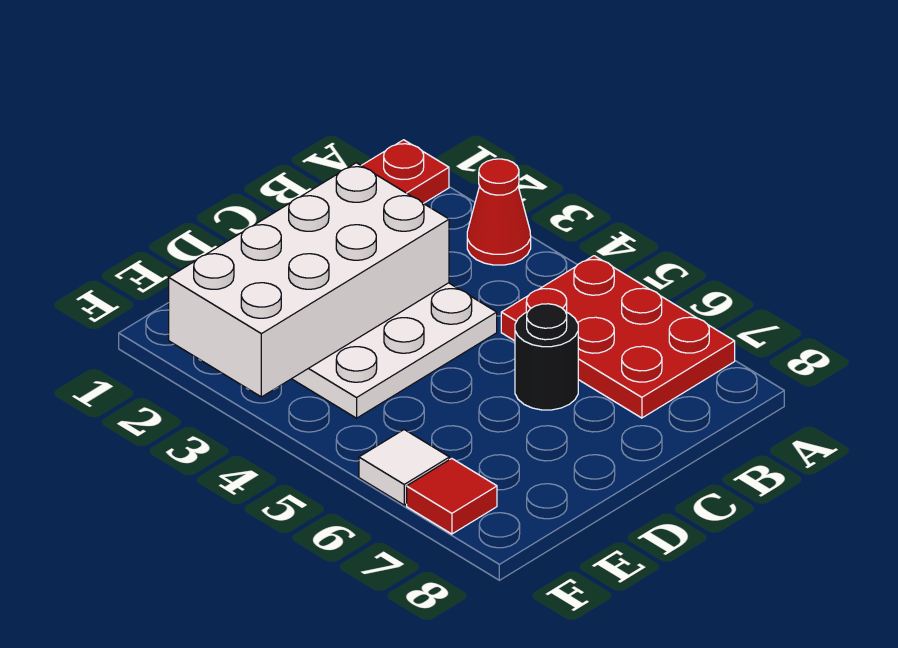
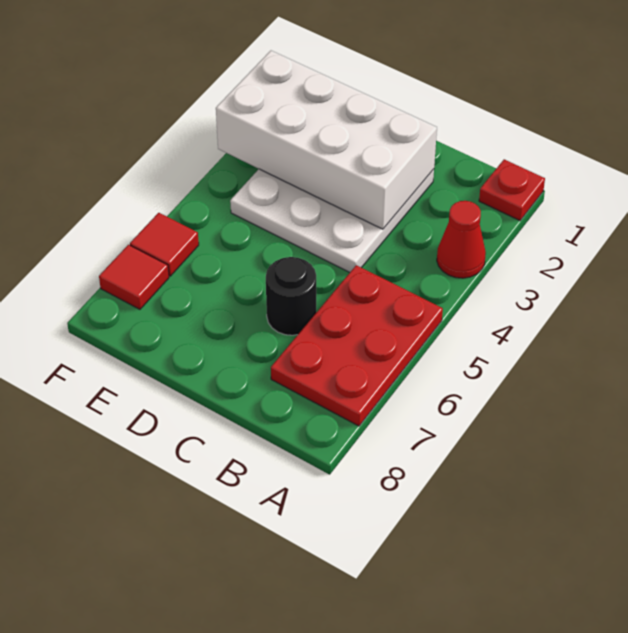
white 1x1 tile [359,430,449,505] -> red 1x1 tile [130,213,199,276]

